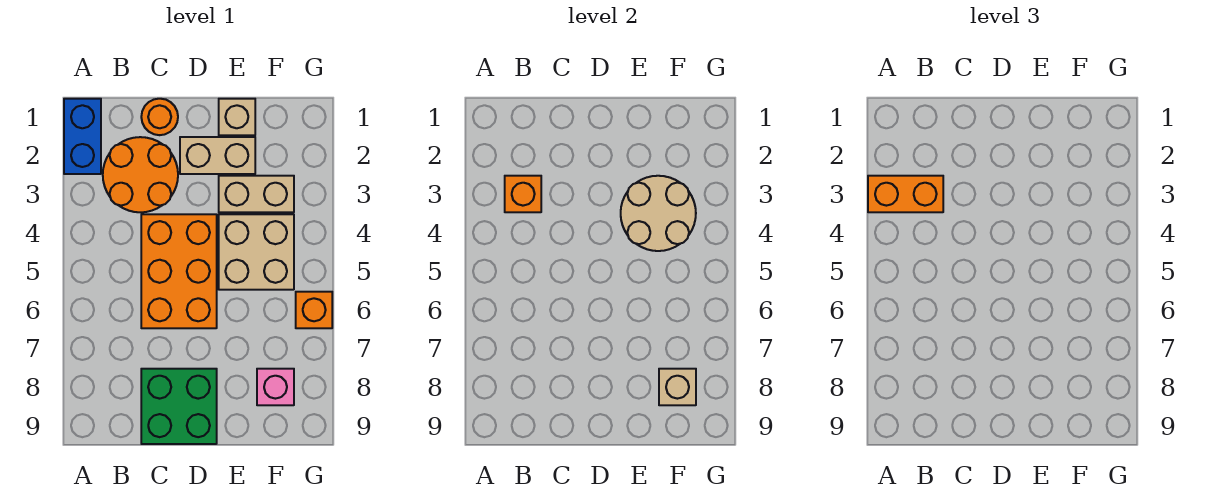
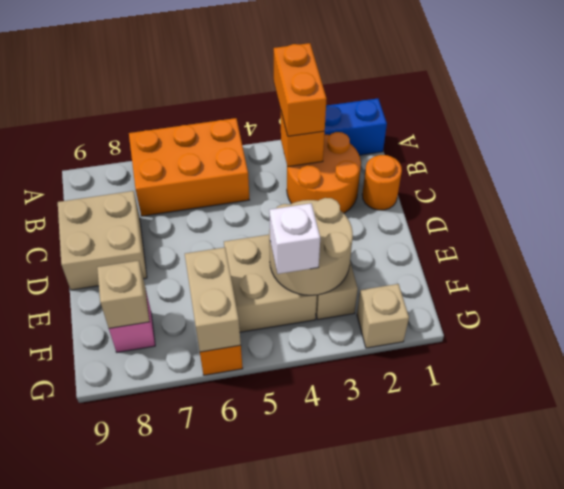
orange 2x3 brick [141,214,217,328] -> orange 2x3 brick moved to [129,118,249,216]
green 2x2 brick [141,369,217,444] -> tan 2x2 brick [58,191,147,290]
tan 1x2 brick [180,137,255,174] -> tan 1x2 brick moved to [185,247,241,352]
tan 1x1 brick [219,99,255,135] -> tan 1x1 brick moved to [357,284,409,348]
none -> white 1x1 brick [269,203,320,274]

